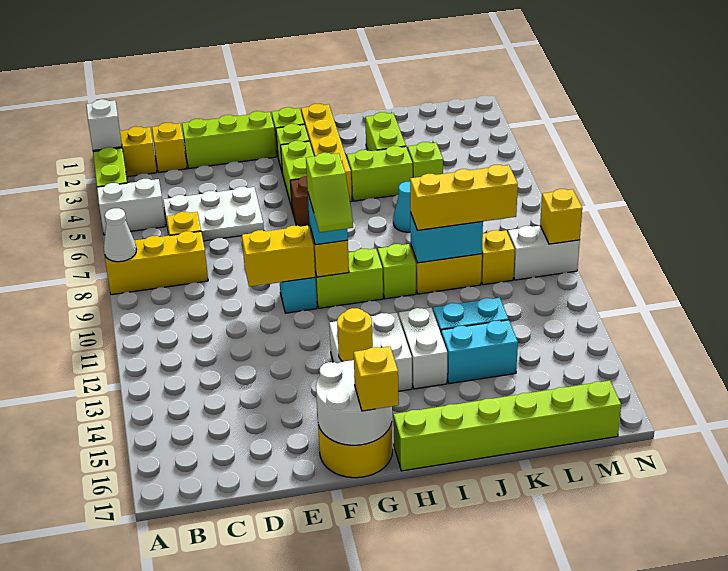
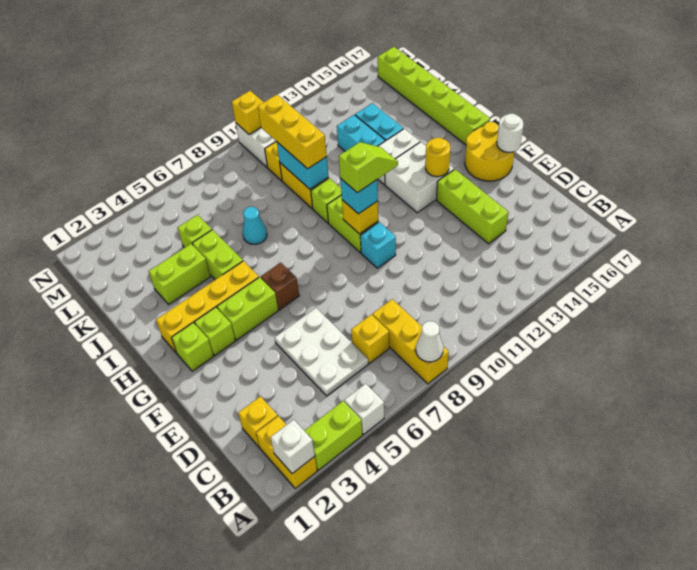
white 1x2 brick [97,179,166,235] -> white 1x1 brick [344,384,384,434]
lime 1x3 brick [182,111,276,168] -> lime 1x3 brick moved to [436,169,508,244]
yellow 1x2 brick [242,225,315,287] -> none
white 2x2 round brick [316,360,392,445] -> white 1x1 round brick [497,114,523,152]
yellow 1x1 brick [354,346,399,411] -> none

